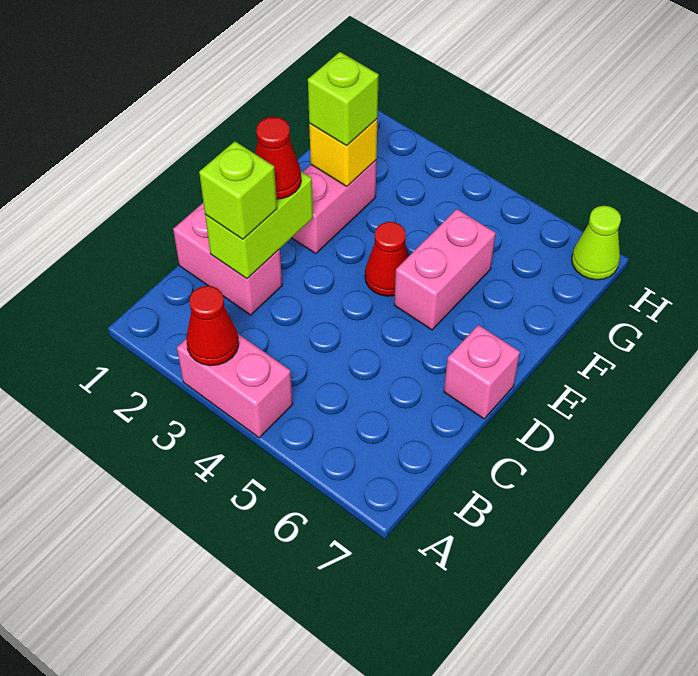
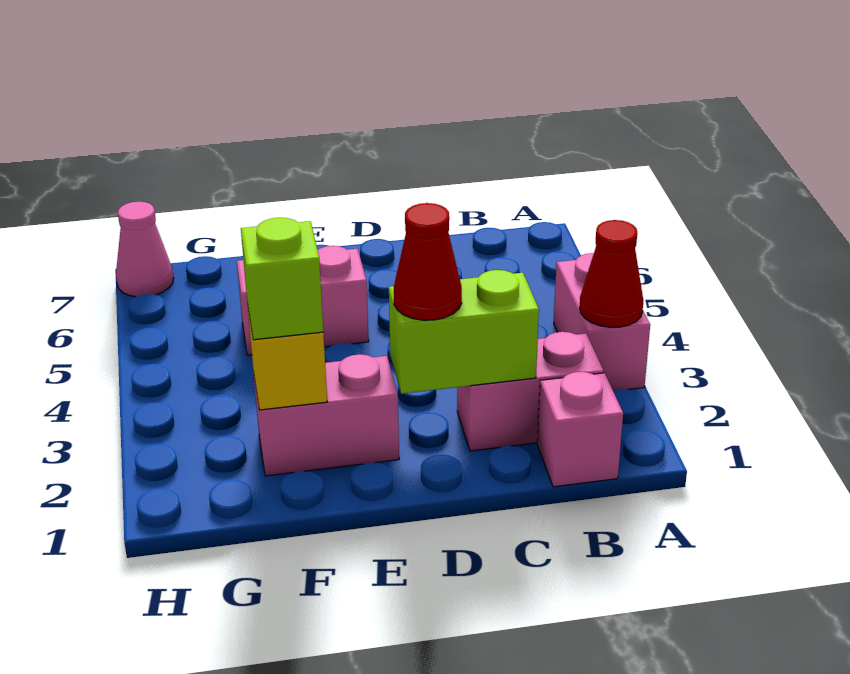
pink 1x2 brick [173,203,282,315] -> pink 1x2 brick turned to [457,332,604,451]
lime 1x1 brick [199,141,277,239] -> none
pink 1x1 brick [444,325,520,419] -> pink 1x1 brick moved to [537,372,623,487]
red 1x1 cone [365,222,409,296] -> none
lime 1x1 cone [572,206,621,280] -> pink 1x1 cone [116,201,174,297]

